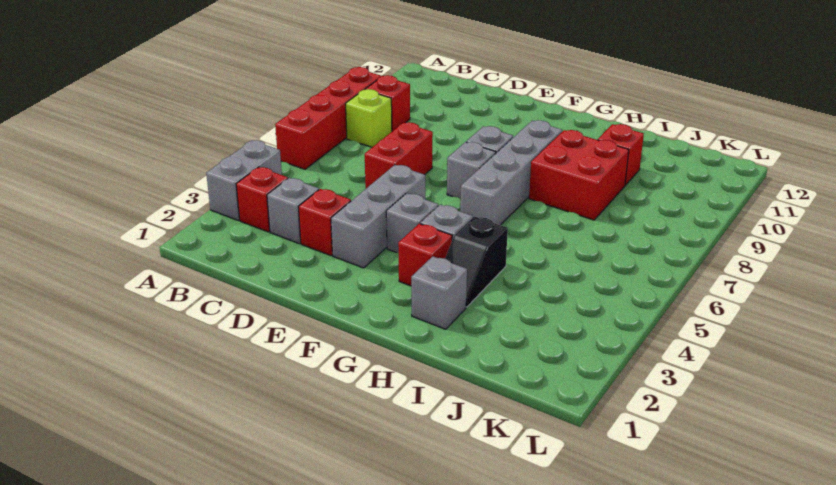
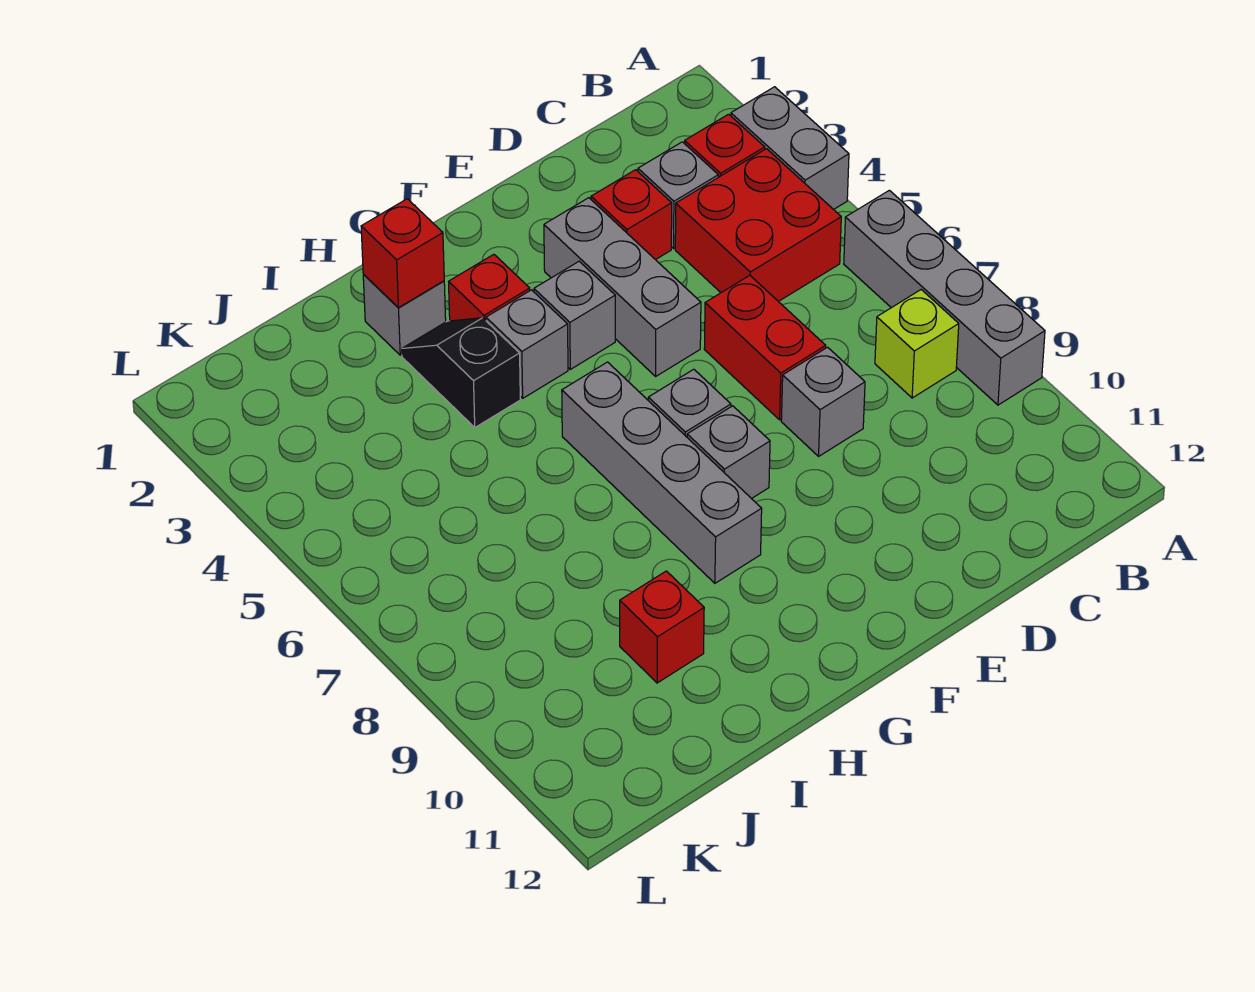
red 1x4 brick [275,67,381,169] -> grey 1x4 brick [844,190,1045,405]
red 1x1 brick [365,75,410,131] -> red 1x1 brick moved to [361,199,444,308]
none -> grey 1x1 brick [781,347,865,456]
red 2x2 brick [529,130,629,220] -> red 2x2 brick moved to [675,149,841,302]

